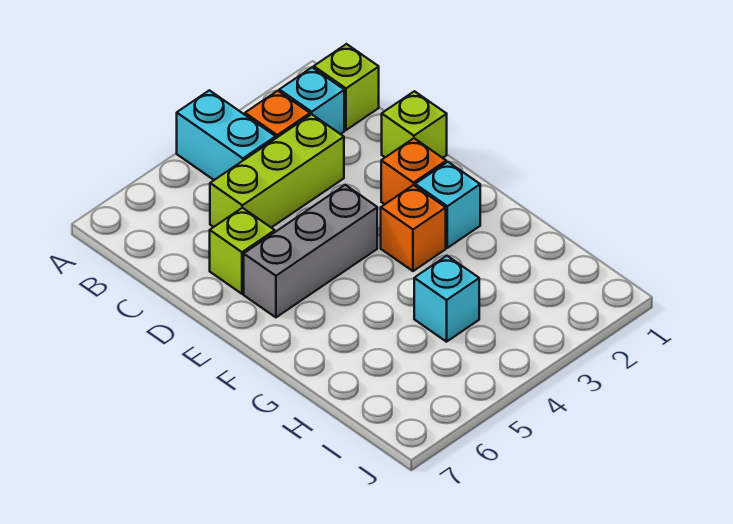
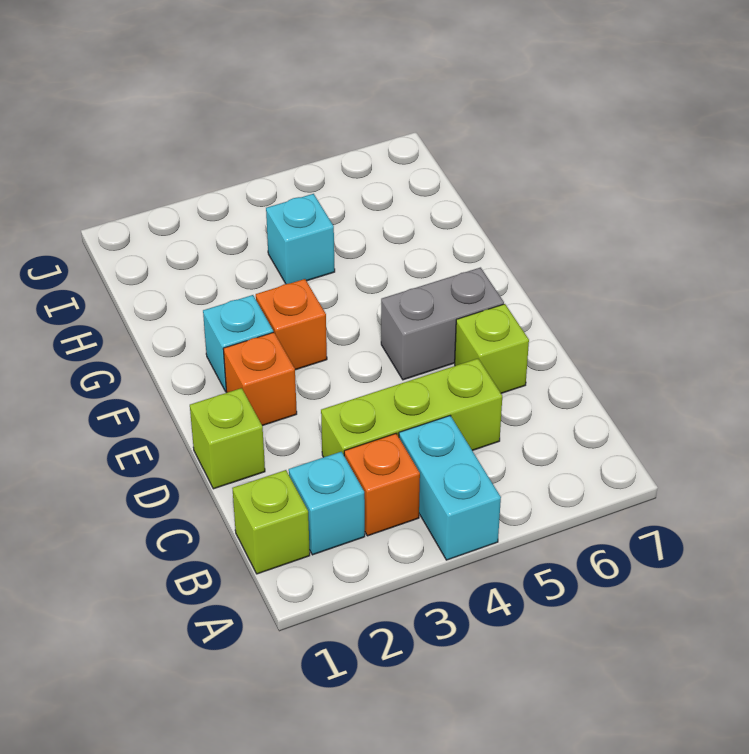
grey 1x3 brick [244,185,377,317] -> grey 1x2 brick [381,268,504,380]

